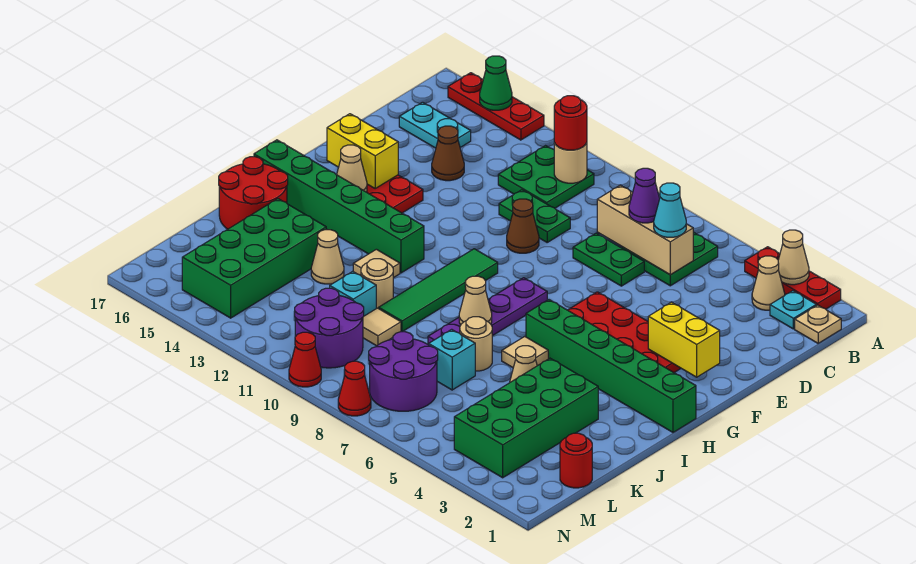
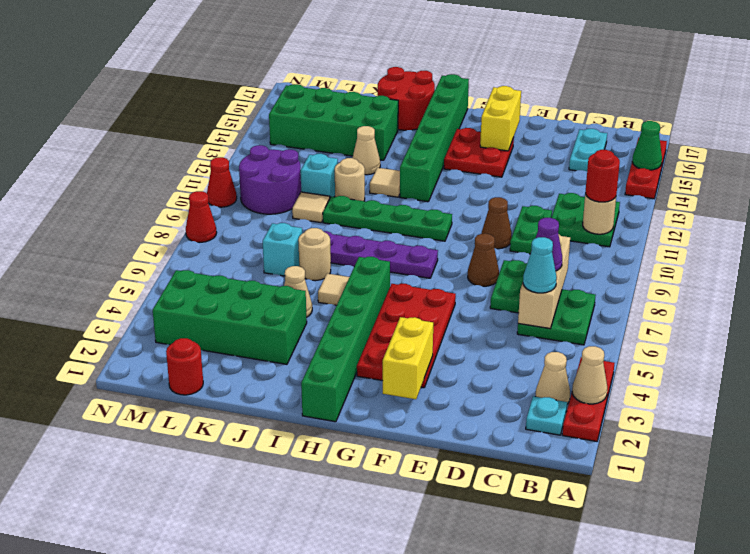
tan 1x1 plate [795,305,841,343] -> none
brown 1x1 cone [432,126,464,181] -> brown 1x1 cone moved to [468,234,499,286]
green 1x4 tile [379,249,498,332] -> green 1x4 plate [323,196,452,241]
tan 1x1 cone [337,145,367,192] -> none
tan 1x1 cone [459,276,492,325] -> none
purple 2x2 round brick [368,332,438,411] -> none

